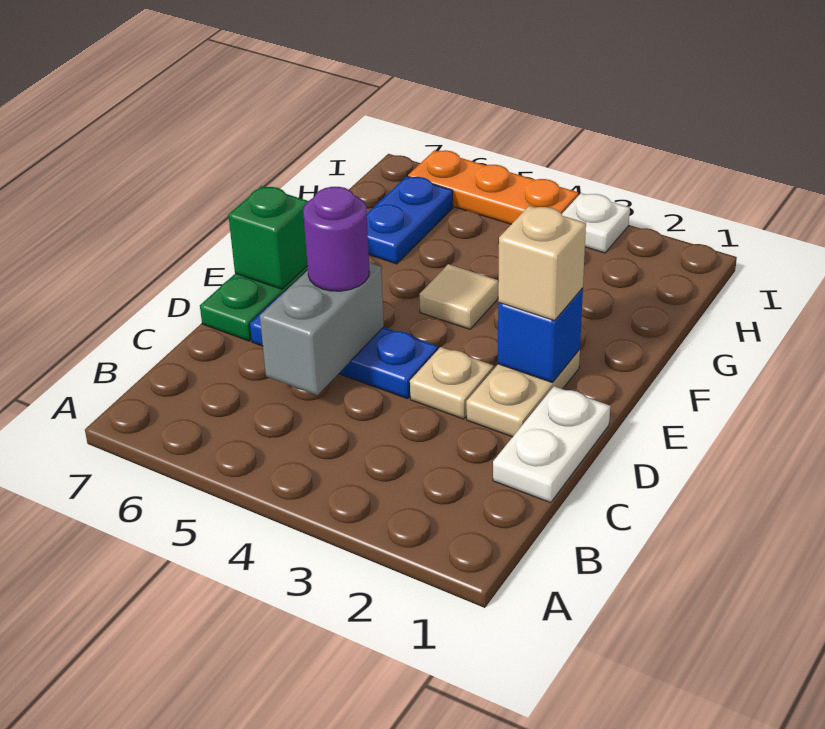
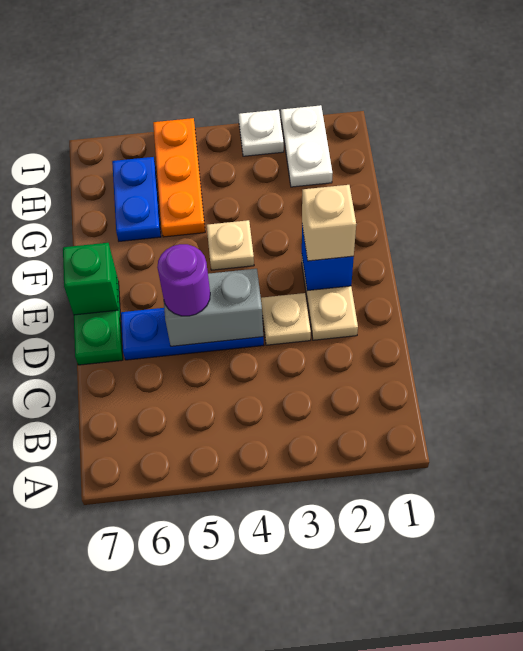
white 1x2 plate [493,386,610,503] -> white 1x2 plate moved to [281,105,333,187]
grey 1x2 brick [260,263,384,395] -> grey 1x2 brick turned to [164,269,263,346]
tan 1x1 tile [419,264,498,329] -> tan 1x1 plate [207,220,254,270]
orange 1x3 plate [408,150,578,224] -> orange 1x3 plate turned to [153,118,205,237]

